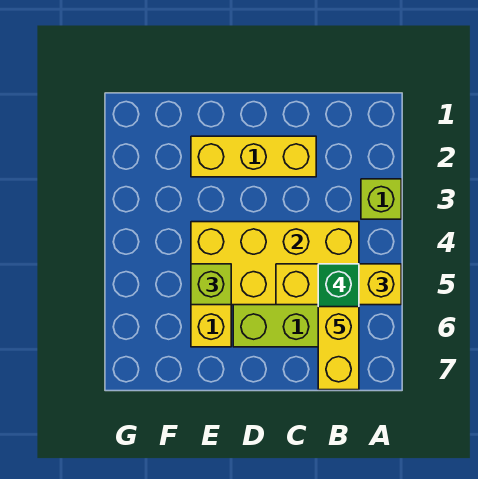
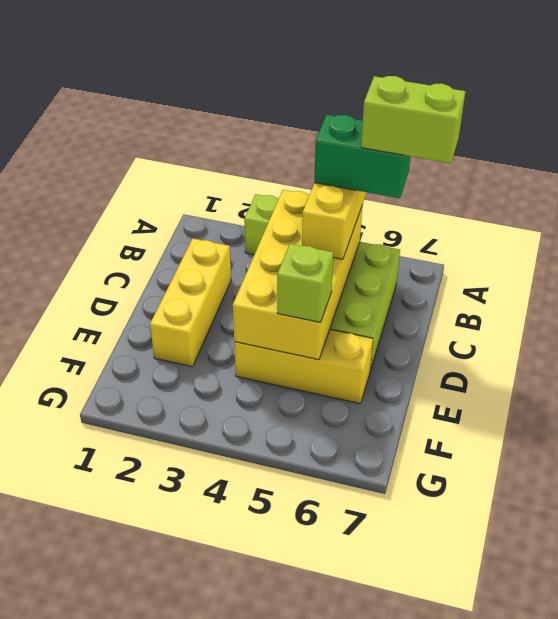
yellow 1x2 brick [318,307,359,390] -> lime 1x2 brick [361,76,465,164]

